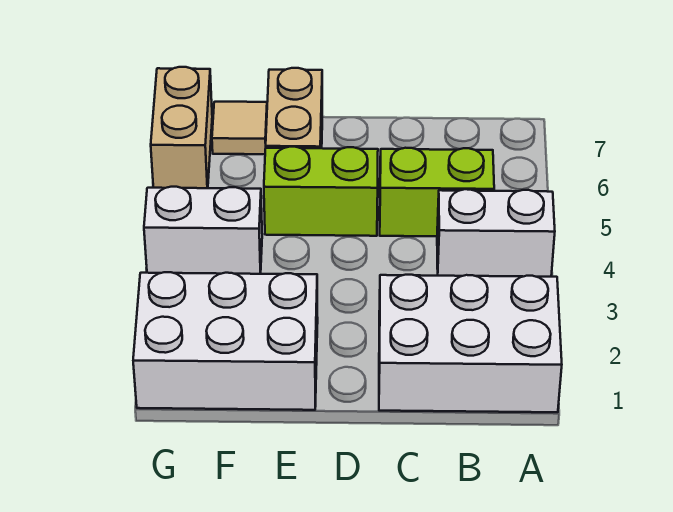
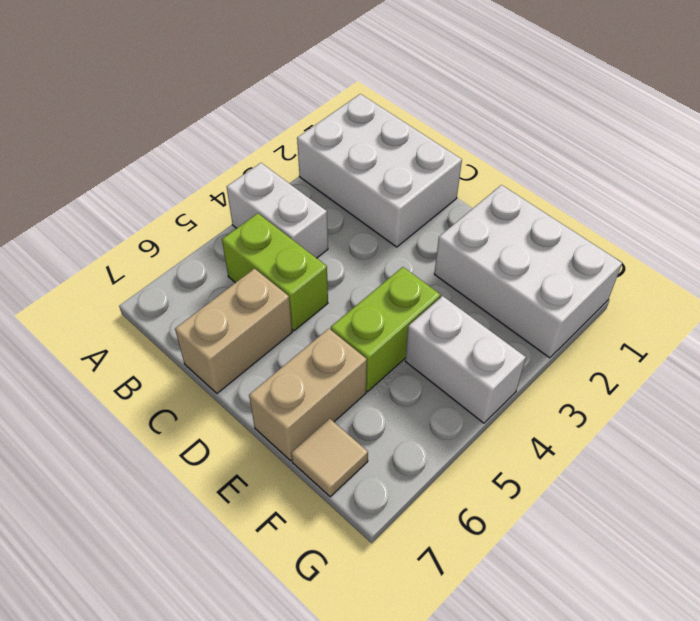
lime 1x2 brick [264,147,378,236] -> lime 1x2 brick turned to [331,267,440,392]
tan 1x2 brick [151,67,212,188] -> tan 1x2 brick moved to [175,269,292,393]

